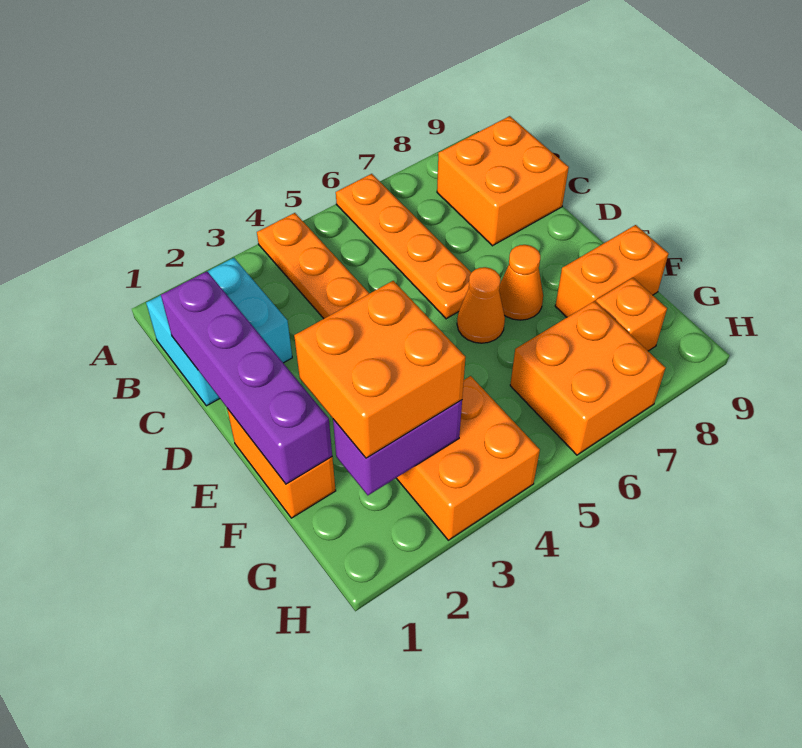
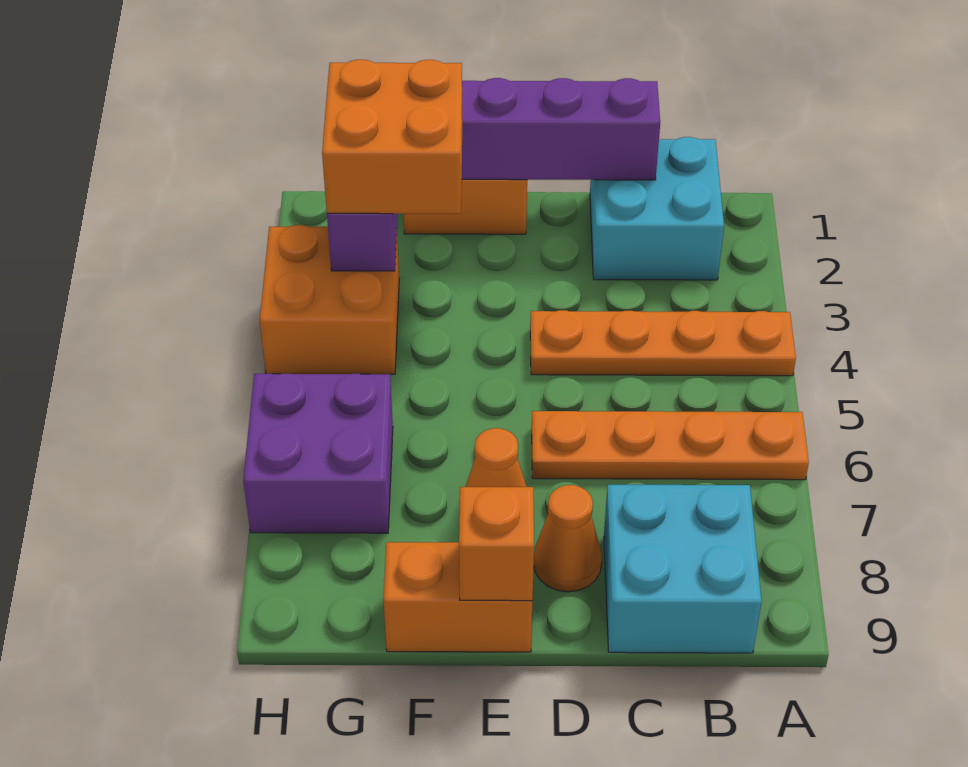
orange 2x2 brick [437,116,569,246] -> cyan 2x2 brick [604,485,762,653]
orange 1x1 cone [457,267,505,343] -> orange 1x1 cone moved to [534,485,602,592]
orange 1x2 brick [555,225,668,317] -> orange 1x2 brick turned to [384,542,532,652]
orange 2x2 brick [510,301,666,455] -> purple 2x2 brick [243,374,393,533]
orange 1x1 brick [596,278,667,351] -> orange 1x1 brick moved to [459,487,534,601]

